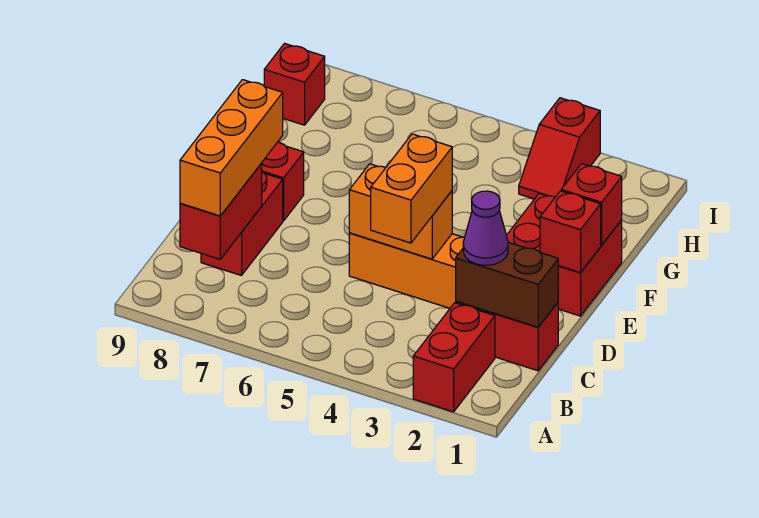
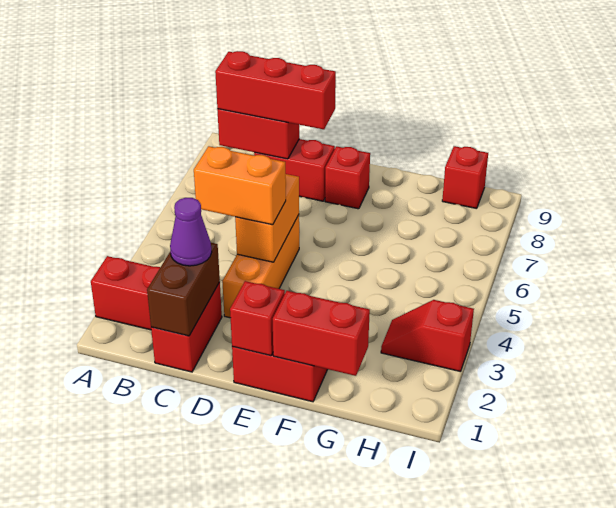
orange 1x3 brick [180,80,283,216] -> red 1x3 brick [215,51,336,129]
red 1x1 brick [561,164,622,245] -> red 1x2 brick [273,291,370,376]

